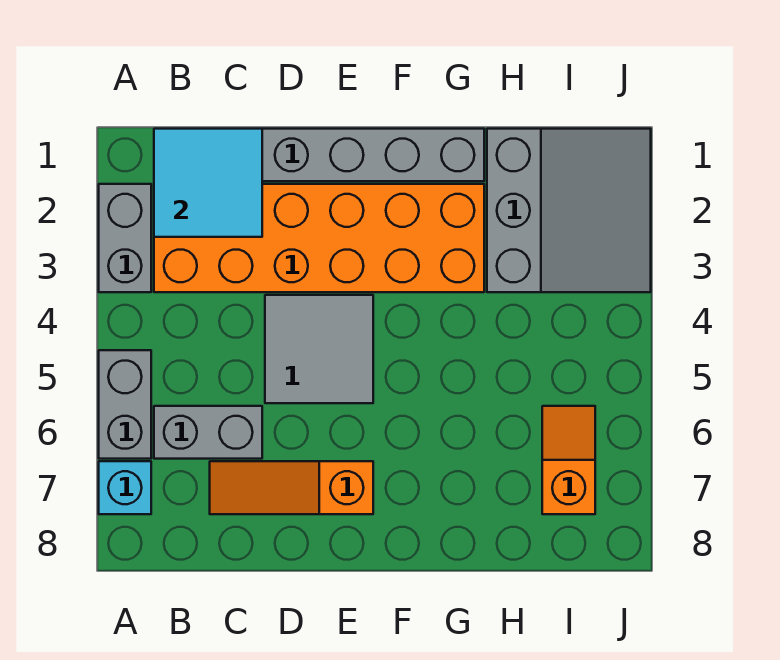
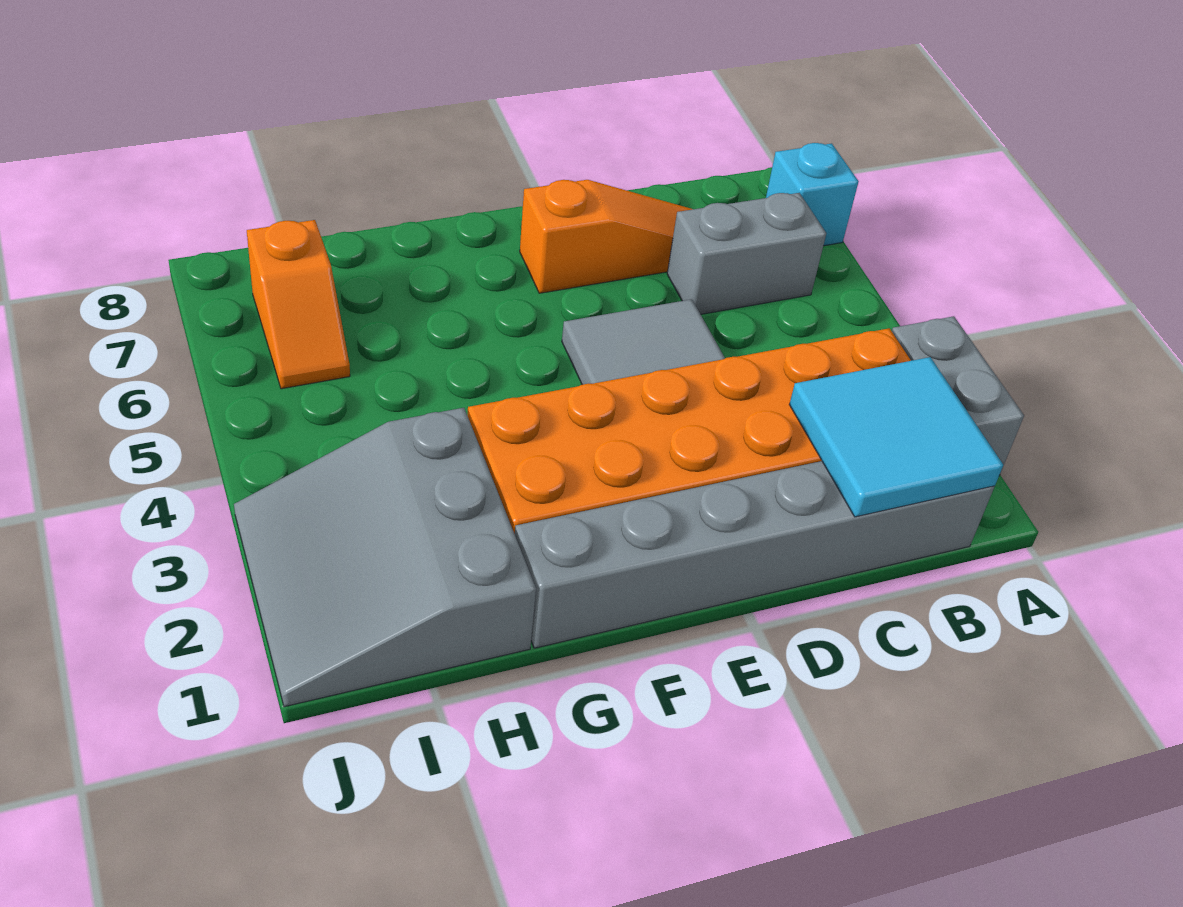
grey 1x2 brick [99,350,151,459] -> none

